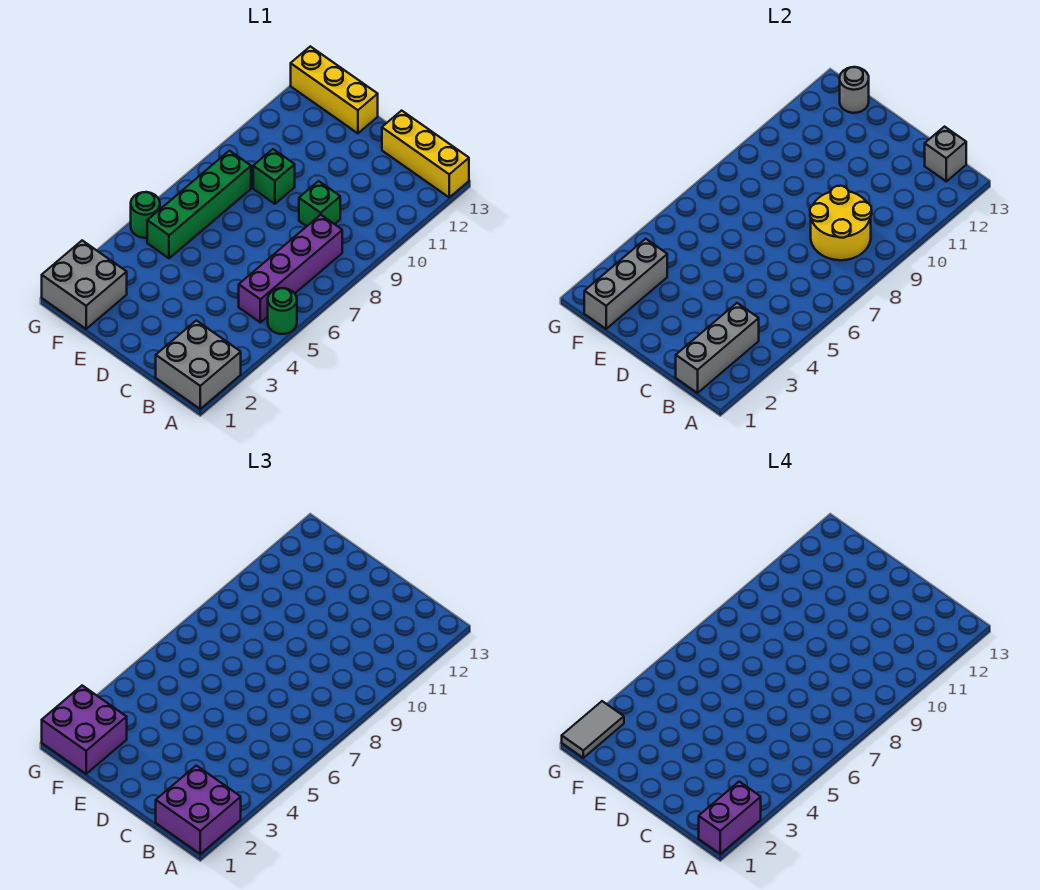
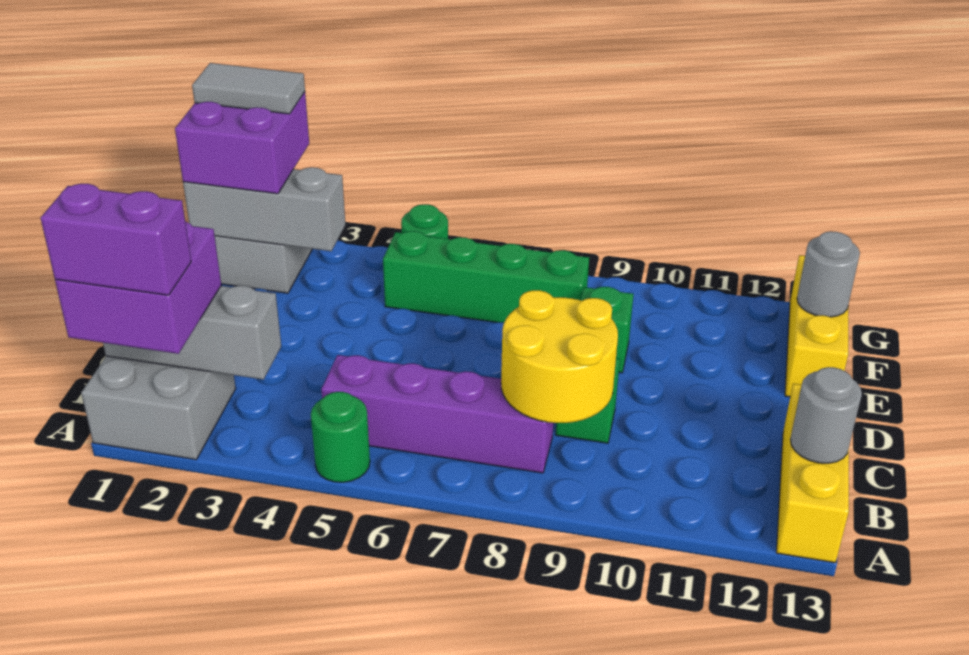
grey 1x1 brick [925,127,966,181] -> grey 1x1 round brick [790,367,862,463]

